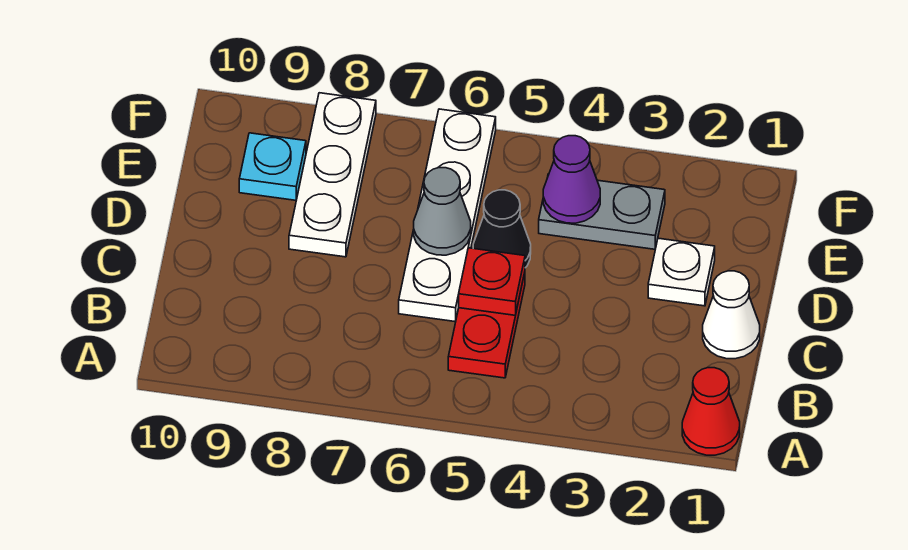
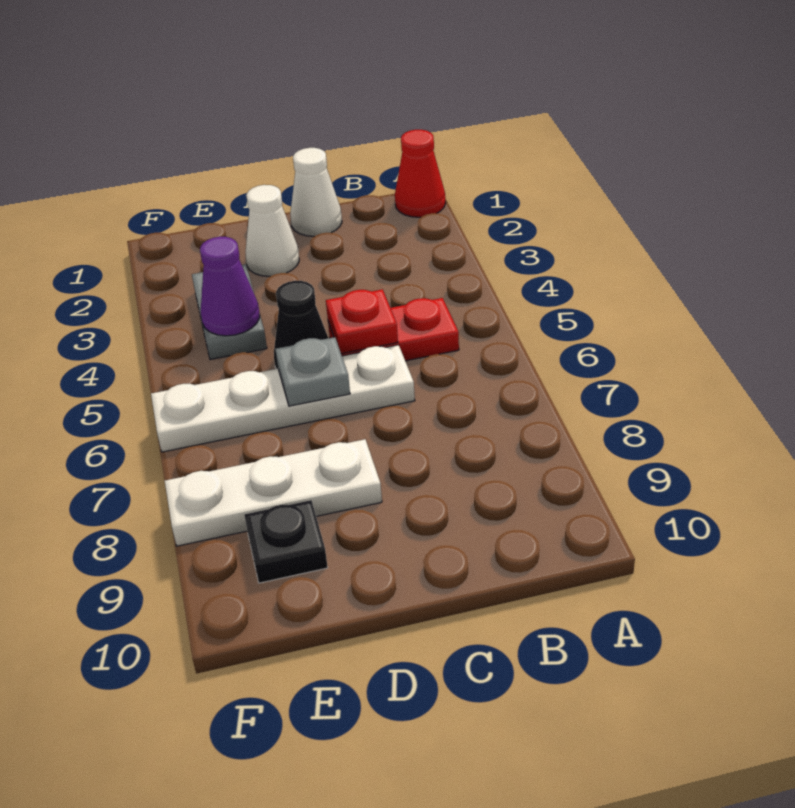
white 1x1 plate [648,238,715,306] -> white 1x1 cone [246,185,299,276]
grey 1x1 cone [414,168,471,255] -> grey 1x1 plate [275,337,350,406]
cyan 1x1 plate [239,133,306,200] -> black 1x1 plate [244,500,328,583]

